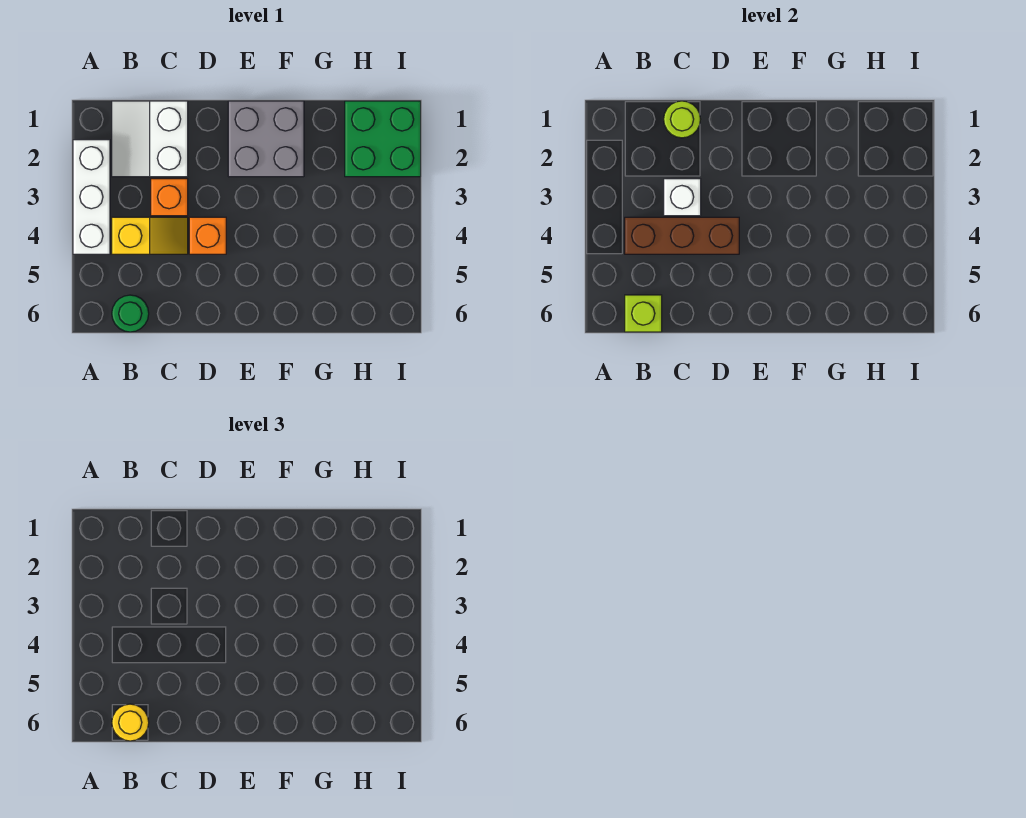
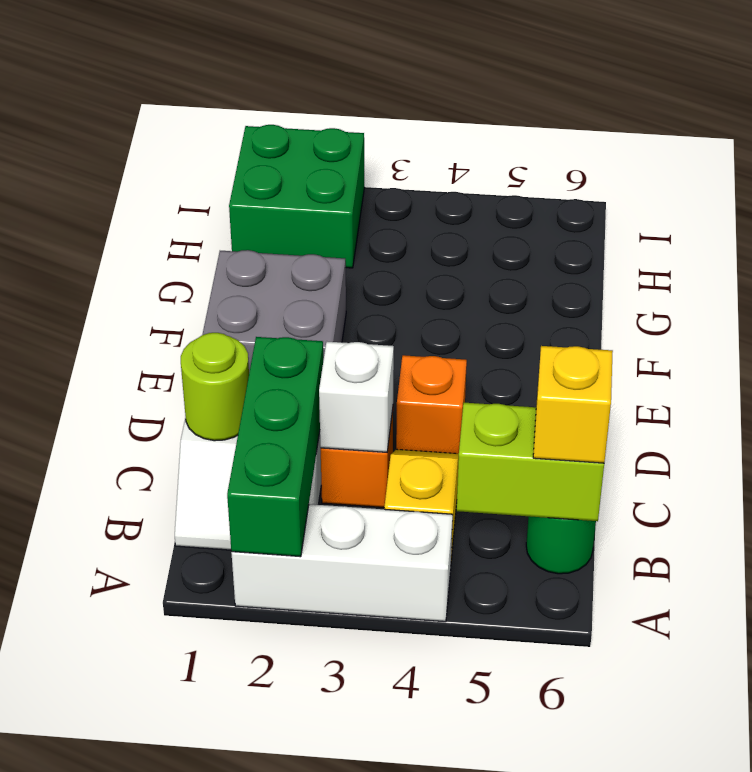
none -> green 1x3 brick [227,337,323,557]
brown 1x3 brick [625,217,739,254] -> none
lime 1x1 brick [625,295,662,332] -> lime 1x2 brick [457,403,604,521]
yellow 1x1 round brick [112,704,149,741] -> yellow 1x1 brick [533,346,613,463]

